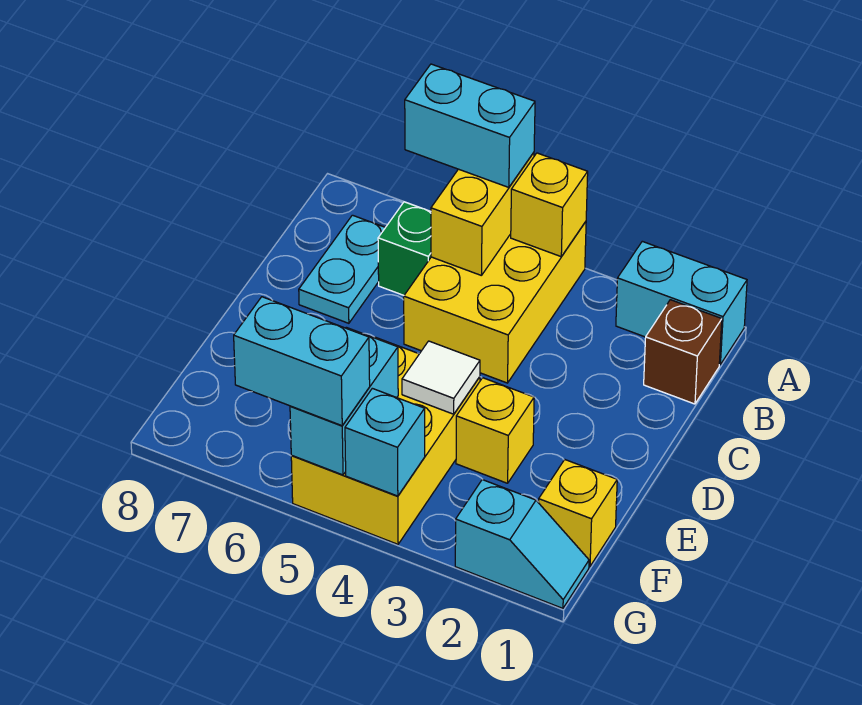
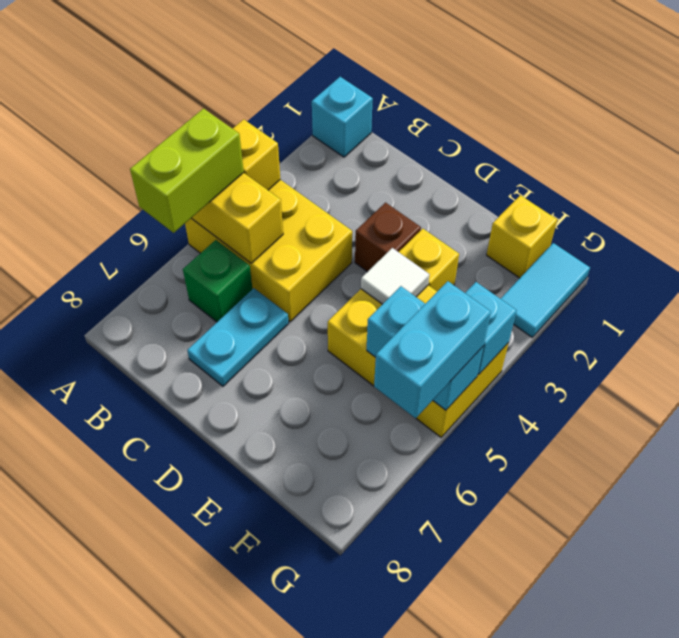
cyan 1x2 brick [616,241,747,364] -> cyan 1x1 brick [312,77,373,157]
cyan 1x2 brick [405,64,535,187] -> lime 1x2 brick [130,109,244,233]
brown 1x1 brick [644,300,722,404] -> brown 1x1 brick moved to [355,203,421,272]
cyan 1x2 plate [299,215,385,323] -> cyan 1x2 plate turned to [187,288,289,386]
cyan 1x2 slope [455,480,589,608] -> cyan 1x2 tile [501,243,590,337]

